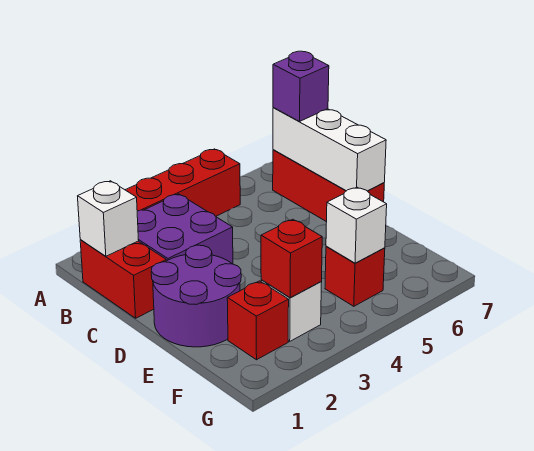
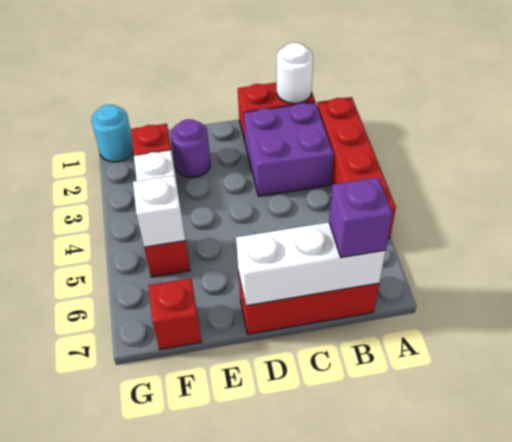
white 1x1 brick [78,181,139,256] -> white 1x1 round brick [277,43,313,103]
purple 2x2 round brick [151,245,241,347] -> purple 1x1 round brick [171,119,210,178]
red 1x1 brick [261,219,322,298] -> red 1x1 brick moved to [148,278,202,349]
none -> cyan 1x1 round brick [91,105,133,162]

